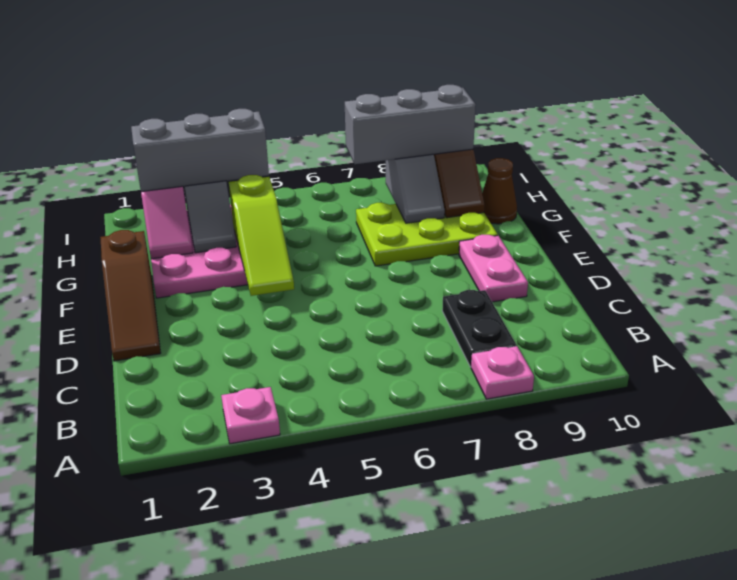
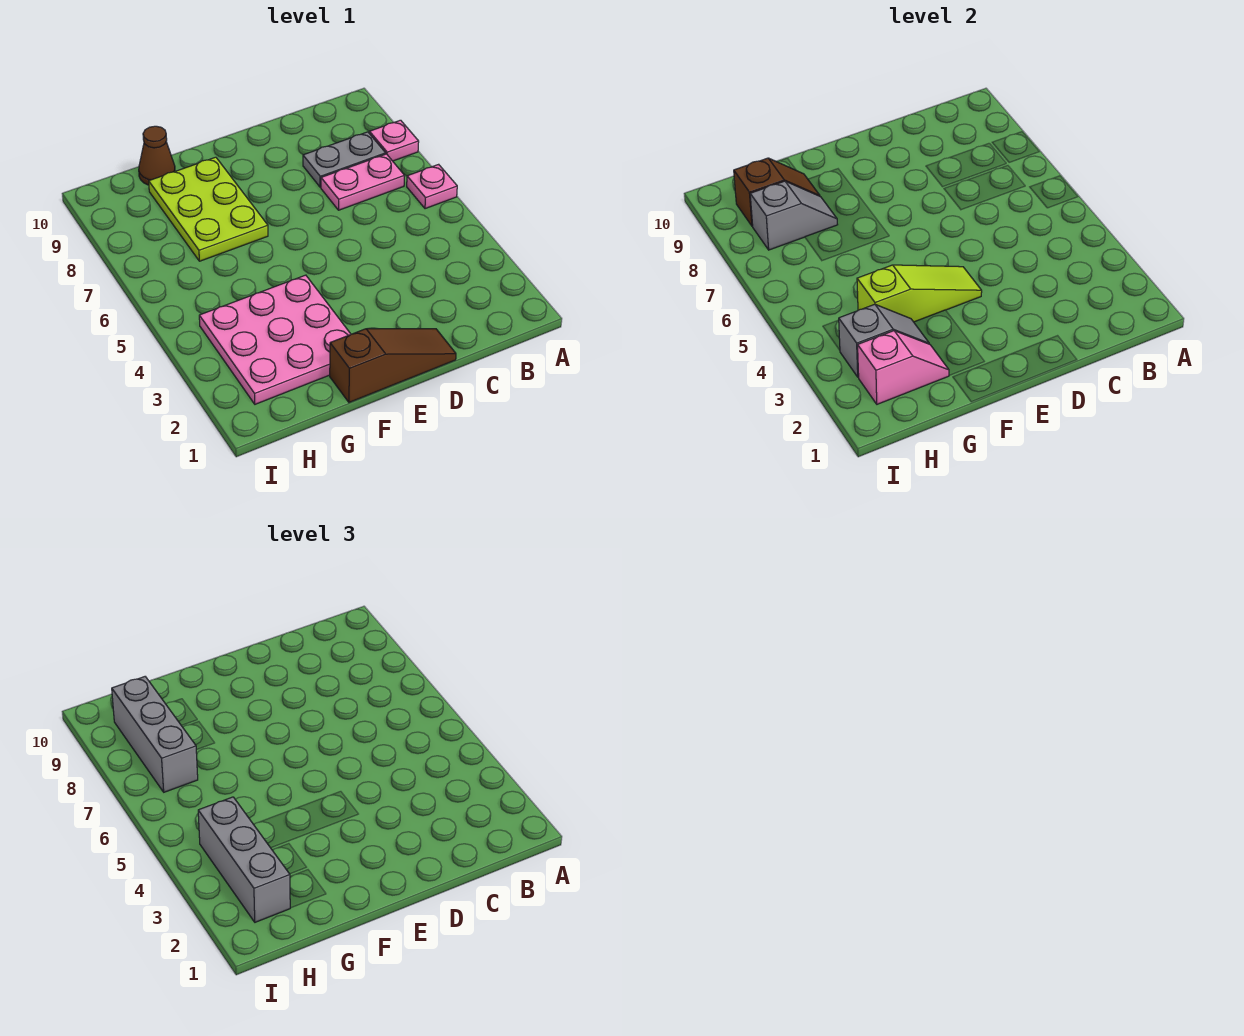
pink 1x1 plate [221,387,280,444] -> pink 1x1 plate moved to [407,164,457,209]
black 1x2 plate [442,290,516,367] -> grey 1x2 plate [303,132,386,187]
pink 1x2 plate [459,235,528,302] -> pink 1x2 plate moved to [321,154,405,210]

